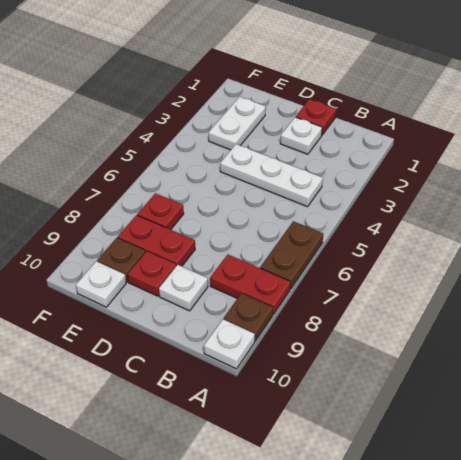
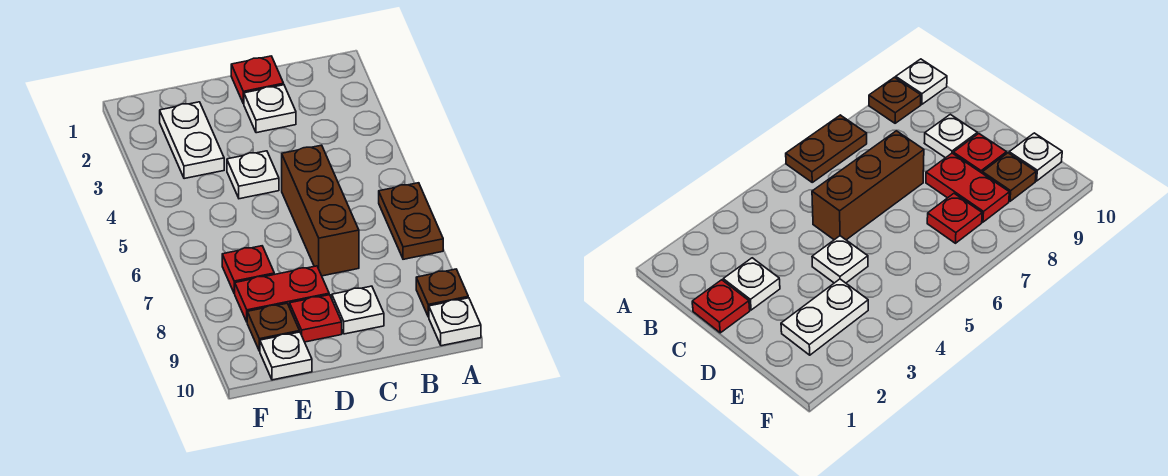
red 1x2 plate [210,255,291,315] -> none
white 1x3 plate [220,144,323,207] -> white 1x1 plate [227,151,279,199]
none -> brown 1x3 brick [282,145,359,276]

